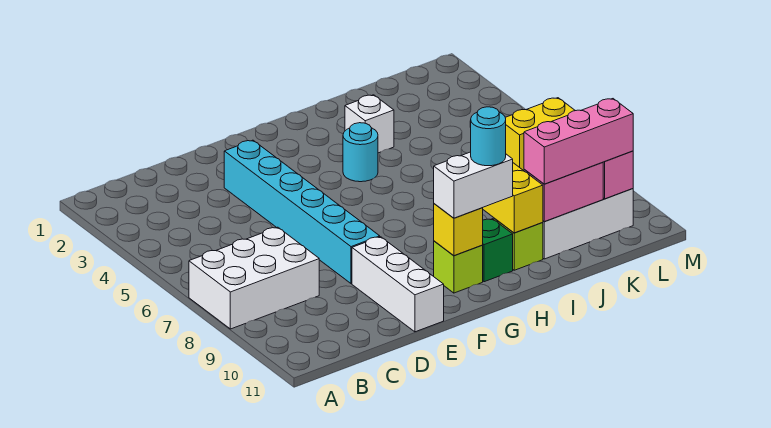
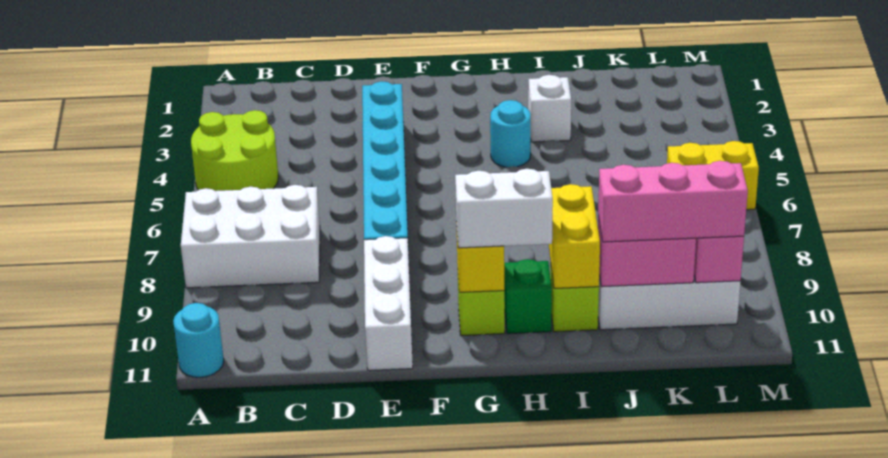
none -> lime 2x2 round brick [191,110,278,191]
cyan 1x1 round brick [471,107,506,166] -> cyan 1x1 round brick moved to [173,303,224,377]

